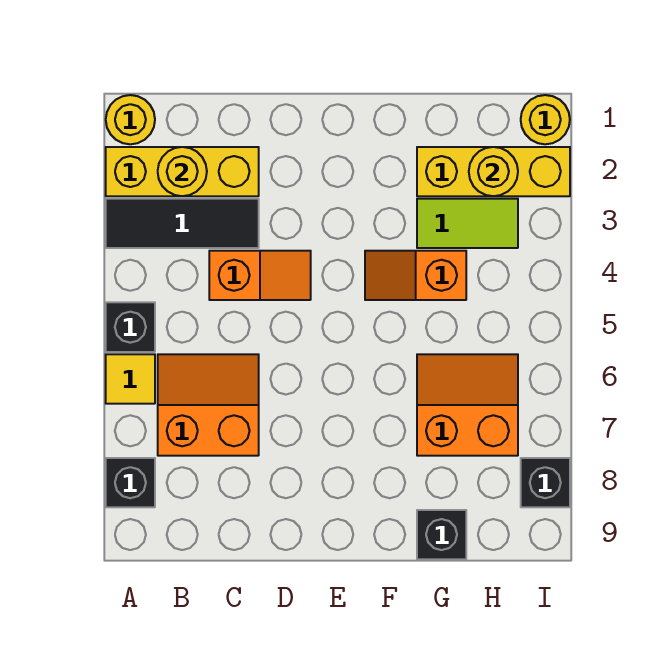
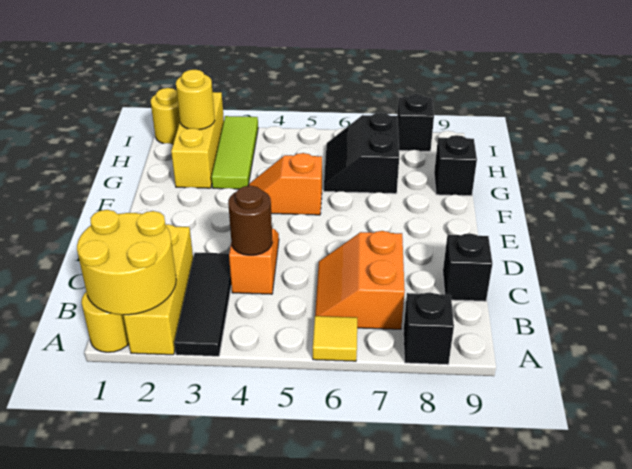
black 1x1 brick [106,302,155,352] -> black 1x1 brick moved to [443,233,493,301]
yellow 1x1 round brick [158,147,207,196] -> yellow 2x2 round brick [77,210,176,315]
none -> brown 1x1 round brick [228,186,273,255]
orange 1x2 slope [365,251,466,300] -> orange 1x2 slope turned to [249,153,322,215]
lime 1x2 tile [417,199,518,248] -> lime 1x3 tile [212,116,258,189]
orange 2x2 slope [417,354,518,456] -> black 2x2 slope [324,113,399,194]

